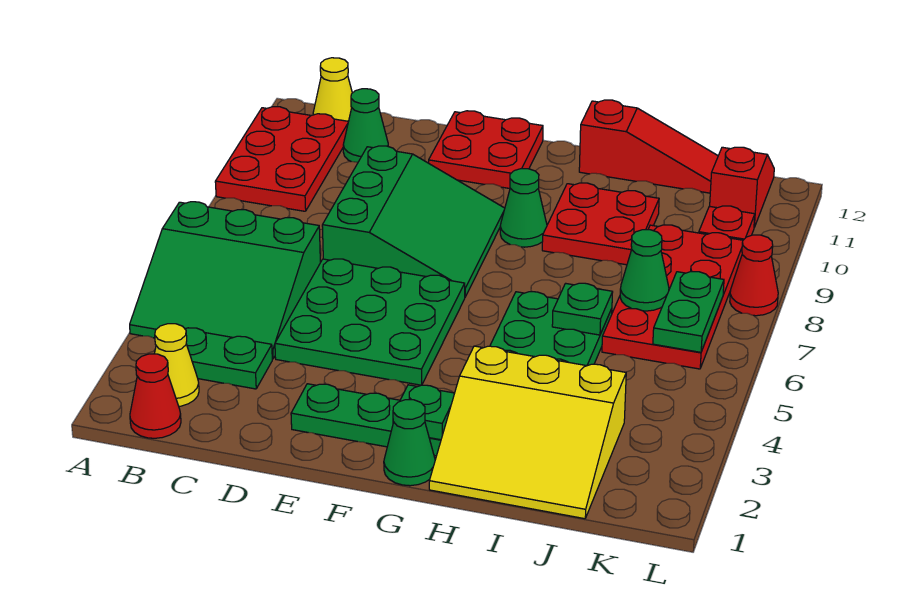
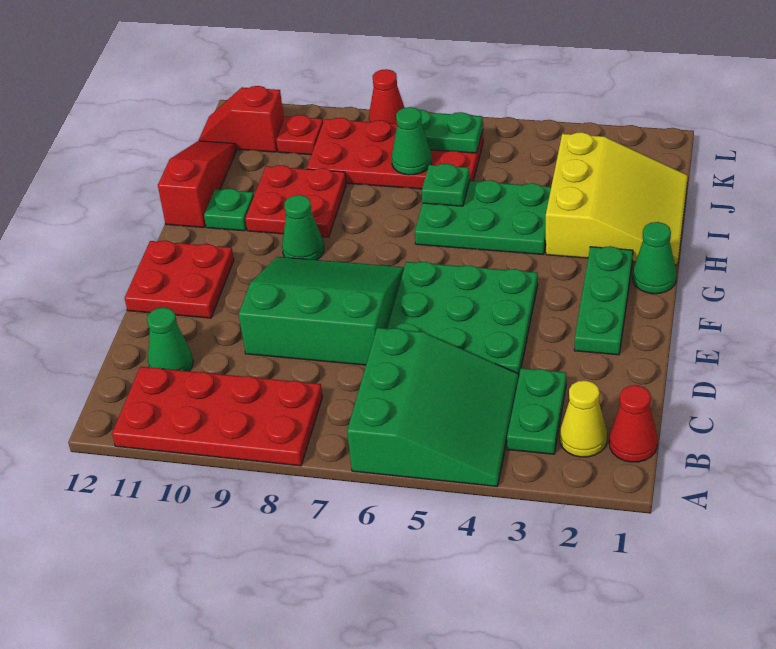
red 2x3 plate [215,107,348,211] -> red 2x4 plate [112,367,323,466]
yellow 1x1 cone [313,58,352,121] -> none
green 1x1 plate [400,385,455,440] -> green 1x1 plate moved to [204,189,254,231]

